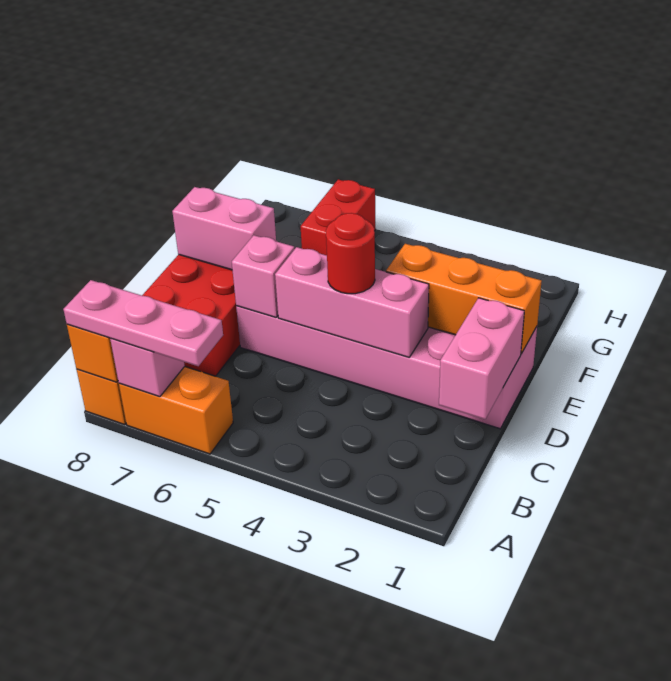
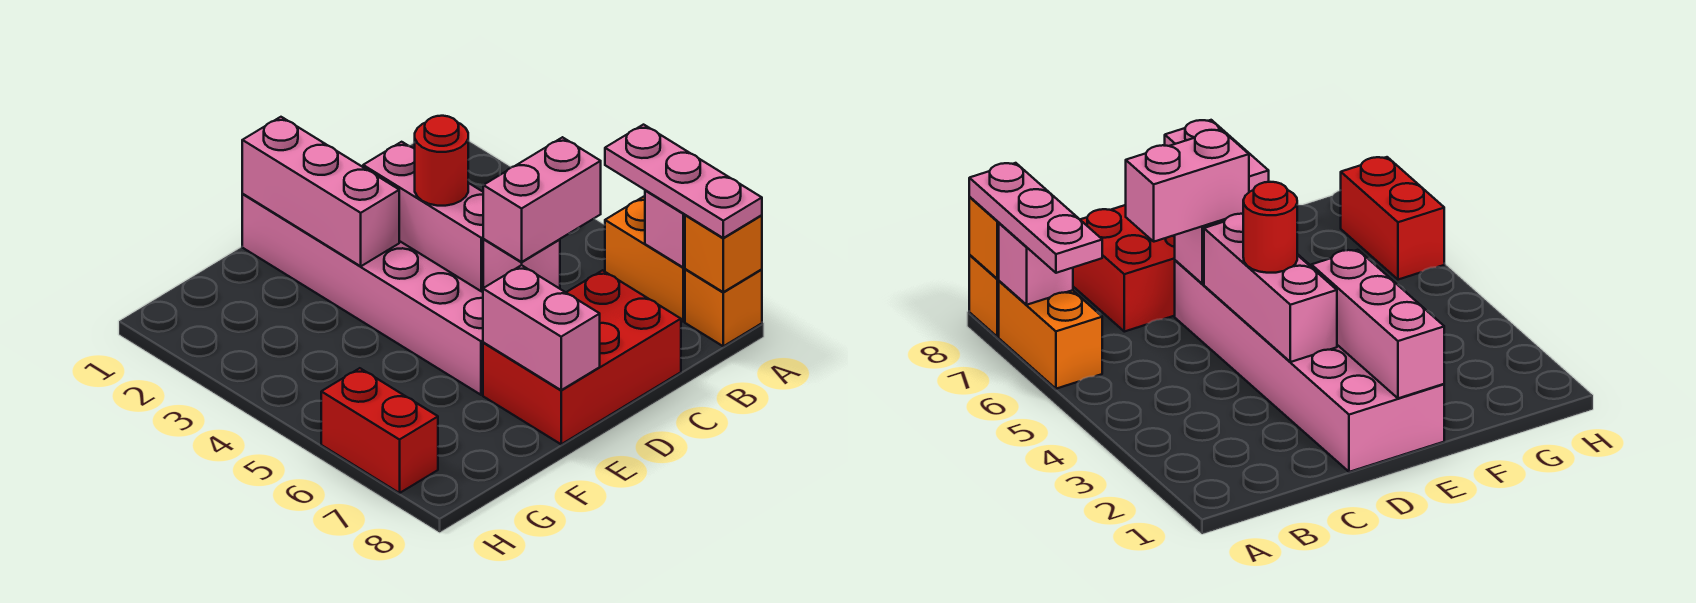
pink 1x2 brick [439,298,524,419] -> pink 1x2 brick moved to [483,137,601,262]
orange 1x3 brick [386,244,542,354] -> pink 1x3 brick [242,117,399,266]
red 1x2 brick [301,179,376,255] -> red 1x2 brick turned to [321,368,438,493]

